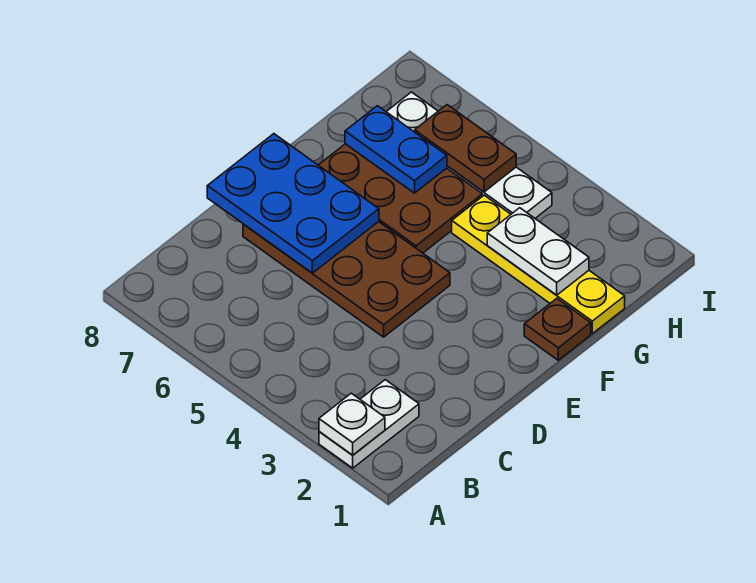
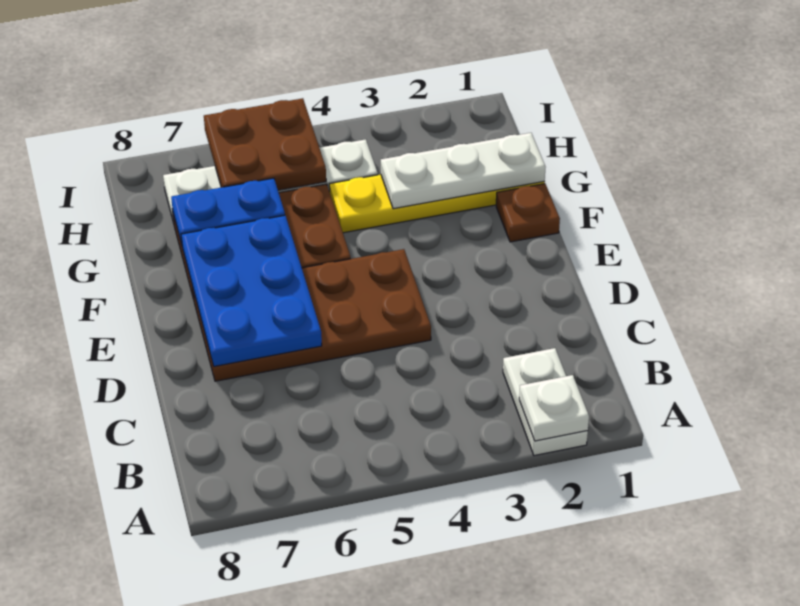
blue 2x3 plate [207,134,379,273] -> blue 2x3 plate turned to [181,215,322,366]
white 1x2 plate [487,208,589,295] -> white 1x3 plate [381,133,546,209]
brown 1x2 plate [415,105,516,192] -> brown 2x2 plate [204,98,326,190]

